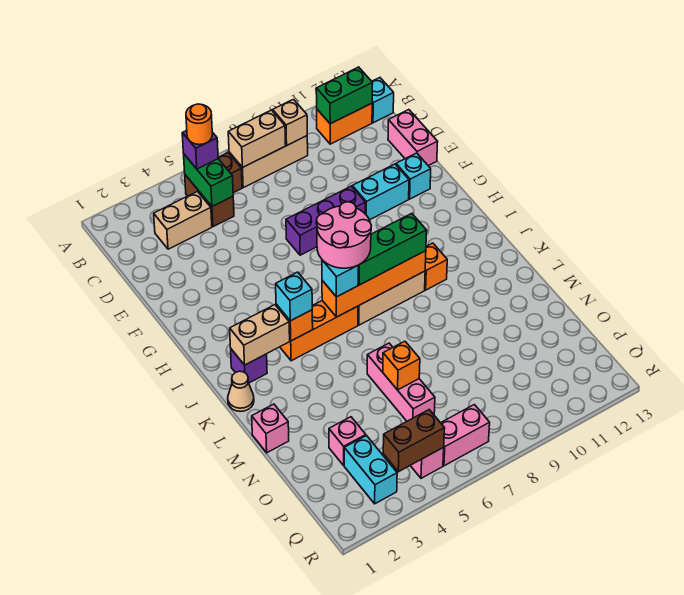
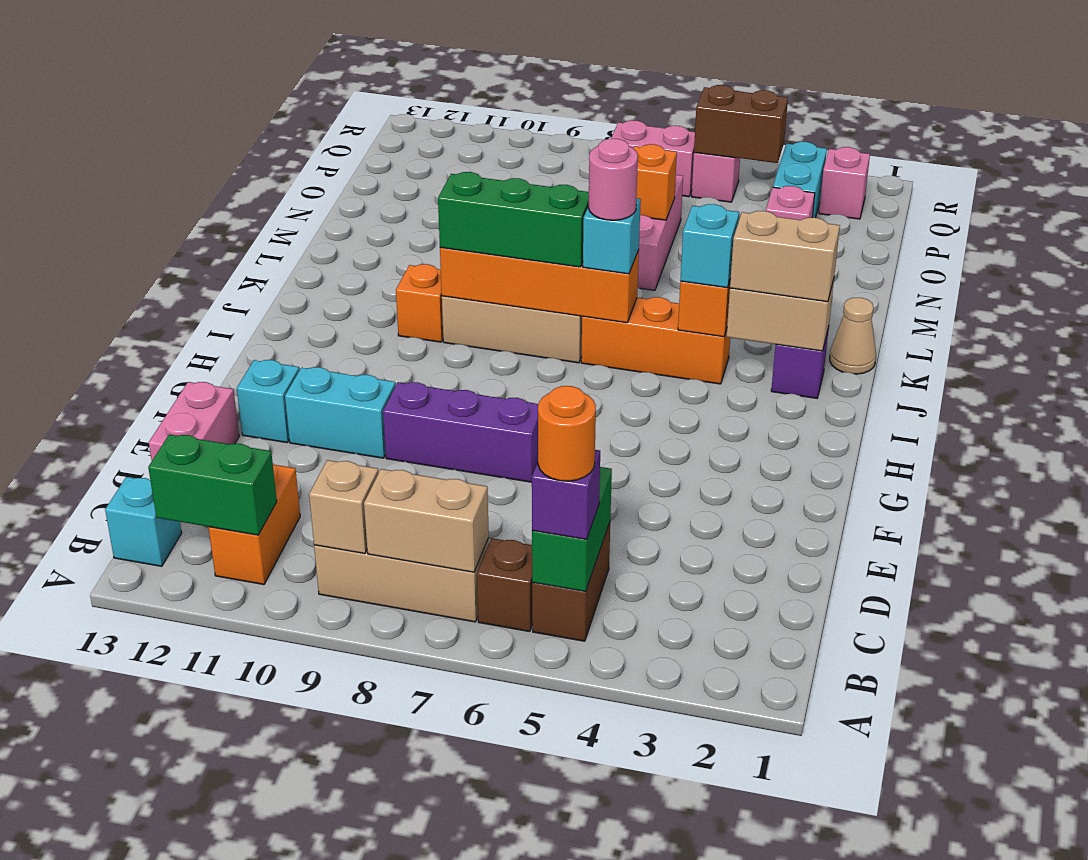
orange 1x2 brick [317,103,372,144] -> orange 1x2 brick turned to [209,464,300,585]
tan 1x2 brick [154,192,212,249] -> tan 1x2 brick moved to [730,211,840,302]
pink 2x2 round brick [316,202,371,268] -> pink 1x1 round brick [588,139,638,220]
pink 1x1 brick [252,404,289,453] -> pink 1x1 brick moved to [819,147,870,219]

